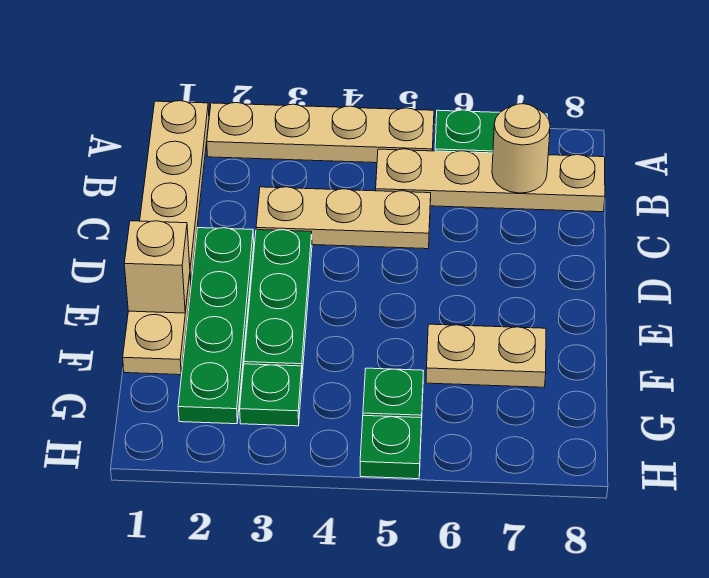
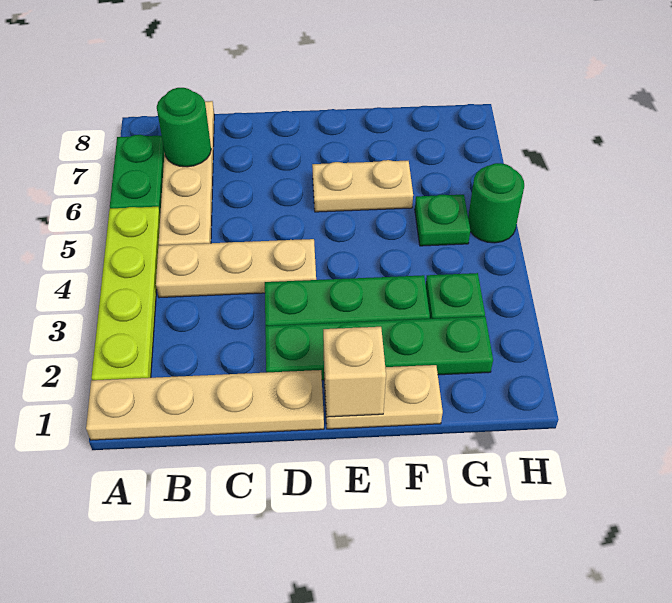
tan 1x4 plate [207,103,434,163] -> lime 1x4 plate [91,207,160,380]
tan 1x1 round brick [492,104,550,193] -> green 1x1 round brick [157,88,211,167]
tan 1x3 plate [256,187,431,249] -> tan 1x3 plate turned to [156,239,316,298]
tan 1x2 plate [426,324,546,387] -> tan 1x2 plate turned to [312,160,413,212]
green 1x1 plate [360,415,422,479] -> green 1x1 round brick [468,163,524,243]

